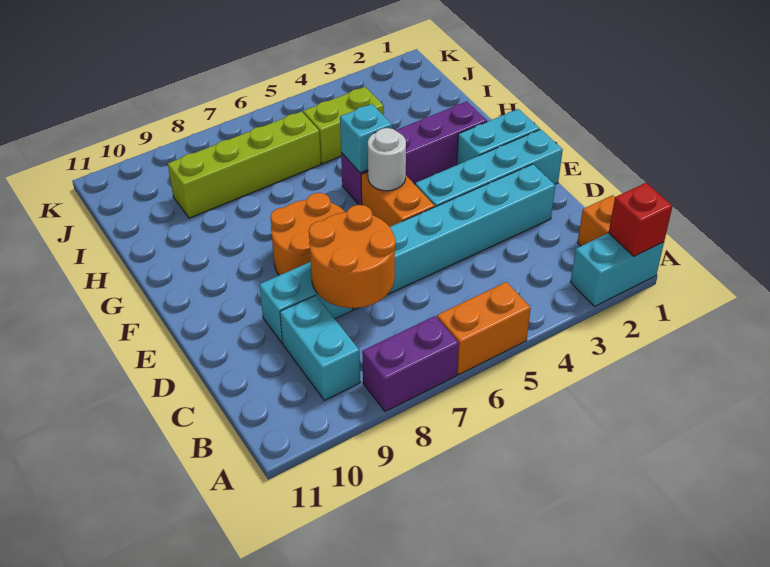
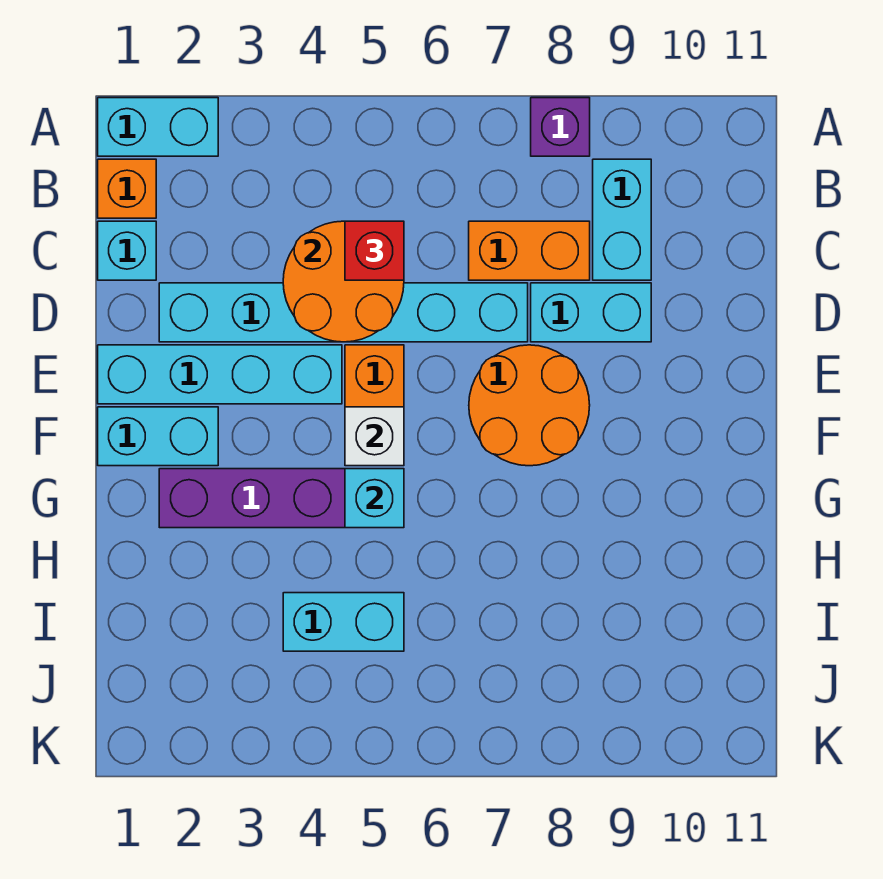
red 1x1 brick [609,183,673,256] -> red 1x1 brick moved to [345,221,404,280]
orange 1x2 brick [437,282,531,375] -> orange 1x2 brick moved to [469,221,590,280]
purple 1x2 brick [362,316,459,412] -> purple 1x1 brick [531,98,590,156]
none -> cyan 1x1 brick [98,221,156,280]
orange 2x2 round brick [309,205,396,308] -> orange 2x2 round brick moved to [283,221,404,342]
white 1x1 round brick [368,128,406,191] -> white 1x1 brick [345,407,404,466]
lime 1x2 brick [303,87,384,164] -> cyan 1x2 brick [283,593,404,651]
lime 1x4 brick [168,111,321,218] -> none

